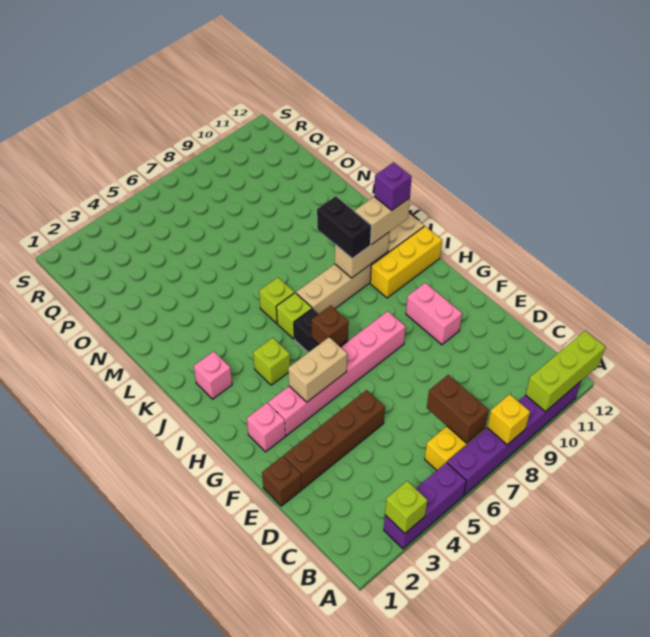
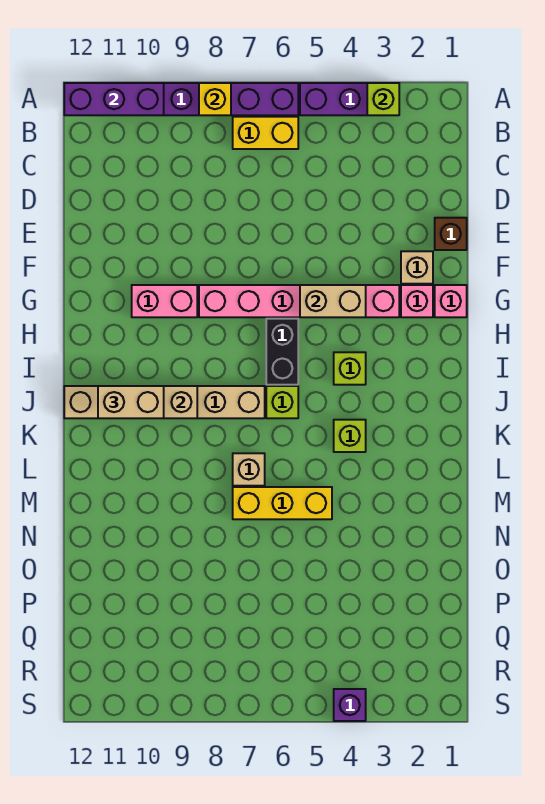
lime 1x3 brick [526,331,605,412] -> purple 1x3 brick [64,83,164,115]
brown 1x2 brick [427,375,489,443] -> none
brown 1x4 brick [284,390,385,489] -> none
none -> tan 1x1 brick [401,251,433,284]
pink 1x2 brick [406,283,462,345] -> pink 1x2 brick turned to [132,285,197,317]
brown 1x1 brick [311,305,349,346] -> none
yellow 1x3 brick [370,226,442,298] -> yellow 1x3 brick moved to [233,487,332,519]
pink 1x1 brick [194,351,232,399] -> pink 1x1 brick moved to [435,285,467,317]
black 1x2 brick [317,196,371,259] -> none
purple 1x1 brick [374,162,412,210] -> purple 1x1 brick moved to [334,689,366,721]
lime 1x1 brick [259,277,294,323] -> lime 1x1 brick moved to [334,420,366,452]
none -> tan 1x1 brick [233,453,265,486]

